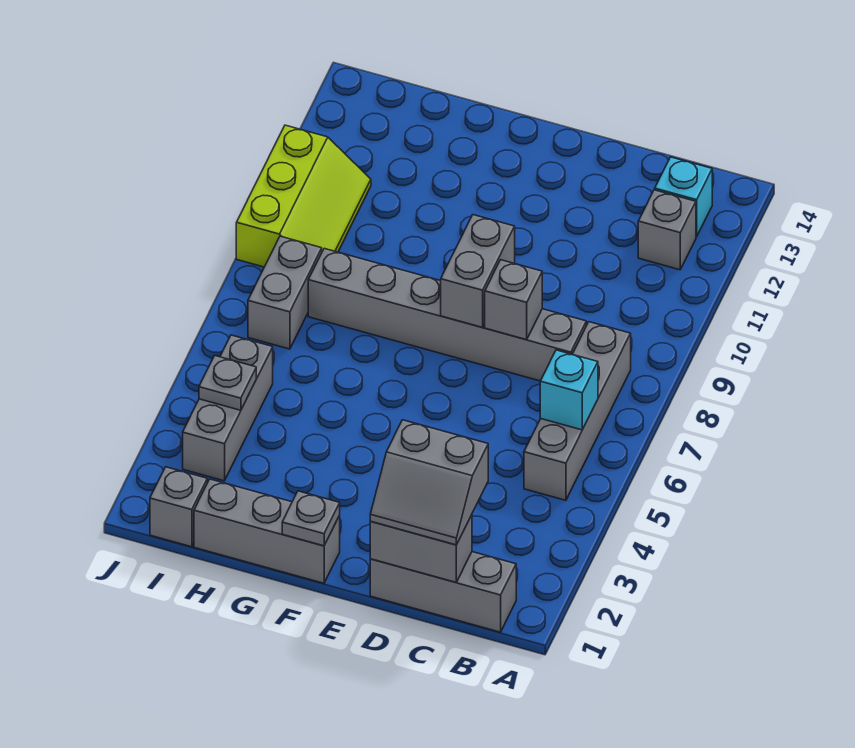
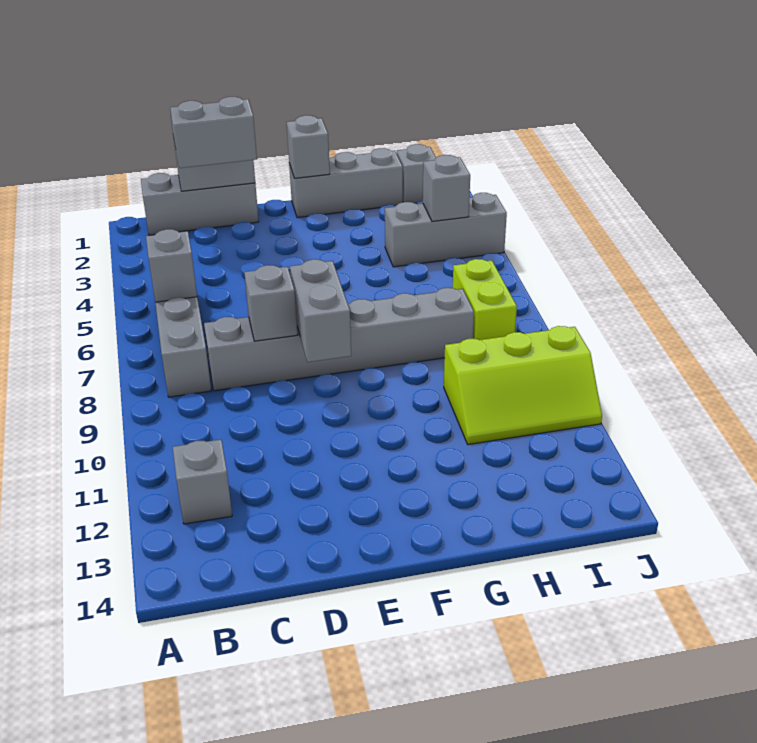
cyan 1x1 brick [540,350,598,430] -> grey 1x1 brick [146,229,197,302]
cyan 1x1 brick [655,157,712,237] -> none
grey 1x1 plate [282,491,340,546] -> grey 1x1 brick [287,115,330,178]
grey 1x3 brick [183,335,273,481] -> grey 1x3 brick turned to [385,193,507,267]
grey 1x1 plate [199,356,256,410] -> grey 1x1 brick [423,155,470,221]
grey 1x2 brick [248,236,322,349] -> lime 1x2 brick [453,259,517,340]
lime 2x3 slope [236,125,371,267] -> lime 2x3 slope turned to [444,326,602,445]

